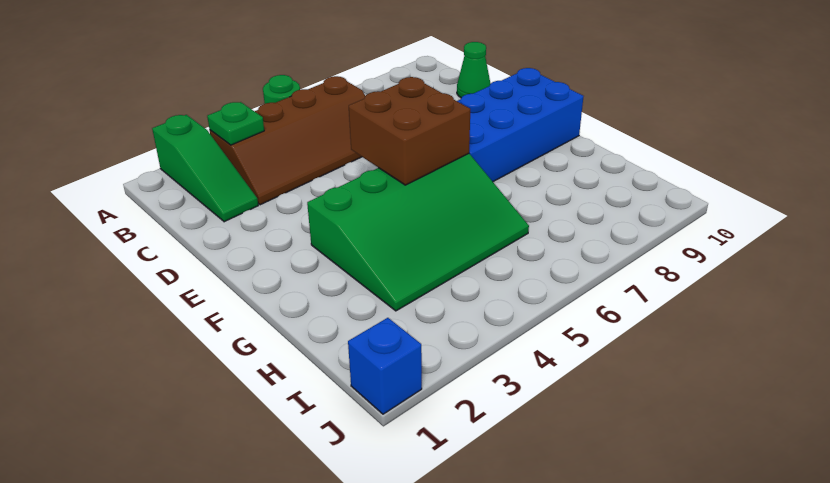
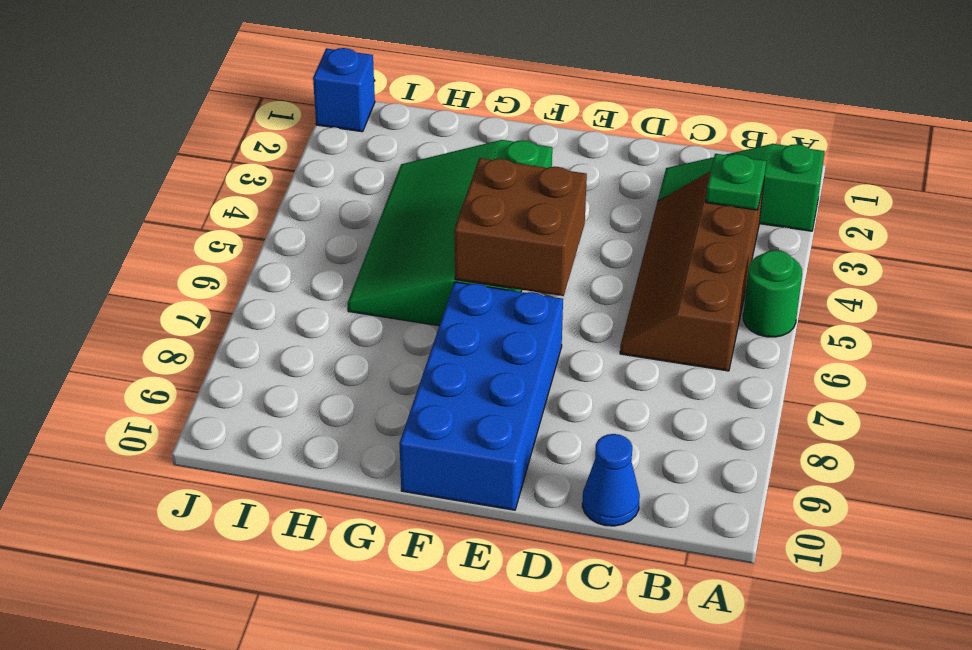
green 1x1 cone [457,42,491,98] -> blue 1x1 cone [582,434,640,526]

